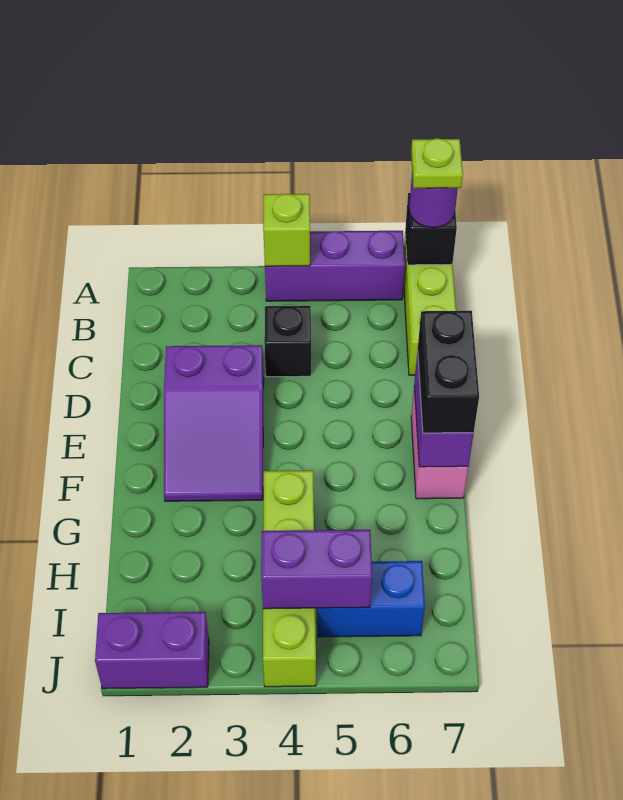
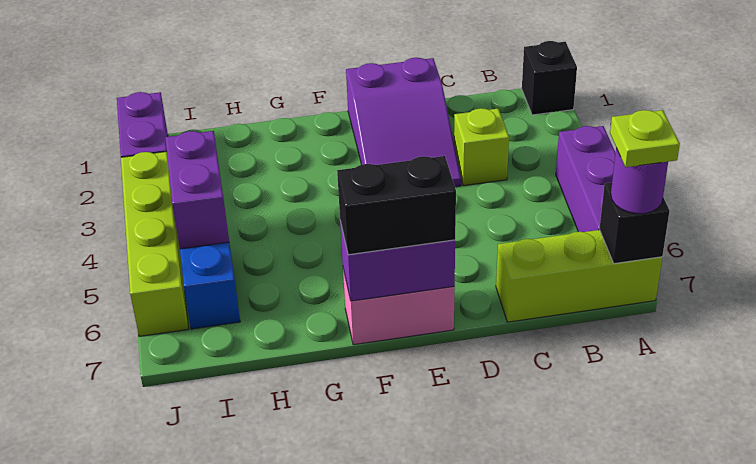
lime 1x1 brick [263,194,310,266] -> lime 1x1 brick moved to [454,108,509,186]
black 1x1 brick [264,306,311,377] -> black 1x1 brick moved to [522,41,577,115]
purple 2x3 slope [164,345,264,501] -> purple 2x3 slope turned to [346,58,461,187]
lime 1x4 brick [263,470,316,687] -> lime 1x4 brick turned to [121,151,188,336]

